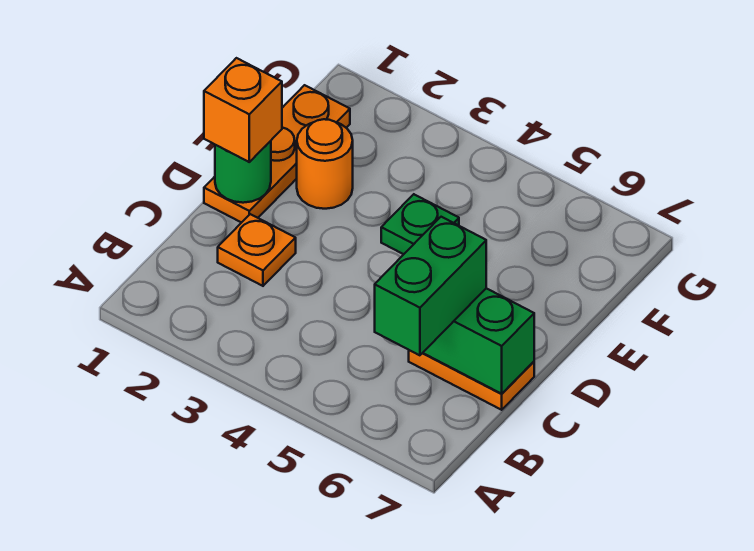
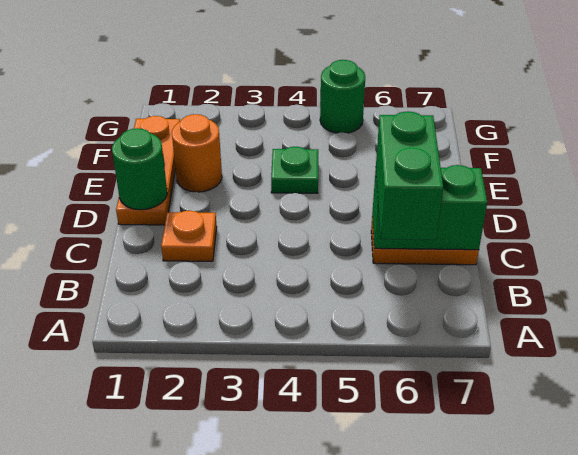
orange 1x1 brick [204,58,282,162] -> none
none -> green 1x1 round brick [320,60,365,133]

